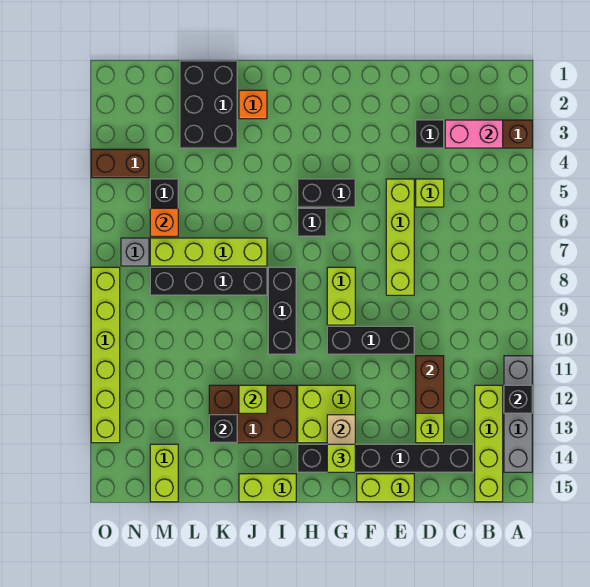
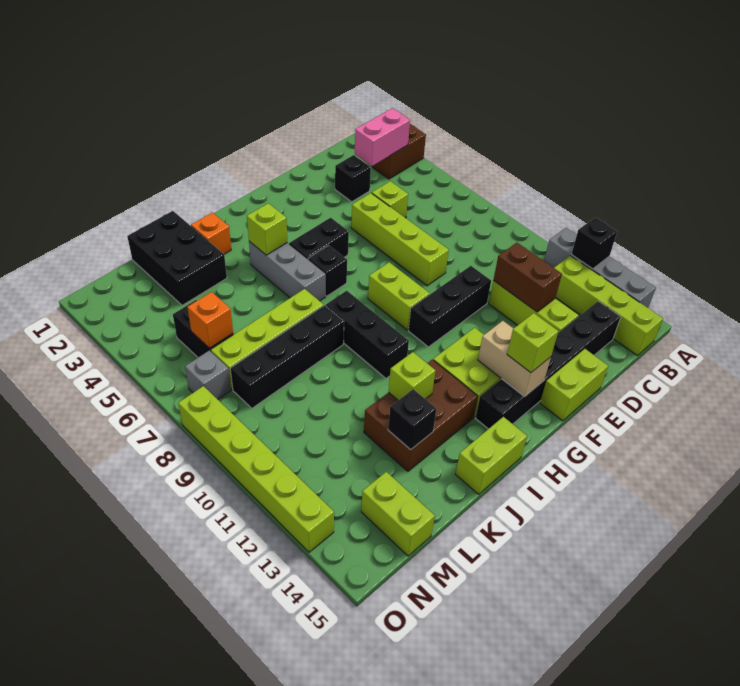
none -> grey 1x3 brick [249,241,326,301]
none -> lime 1x1 brick [247,203,287,255]
brown 1x2 brick [91,149,149,178] -> none

